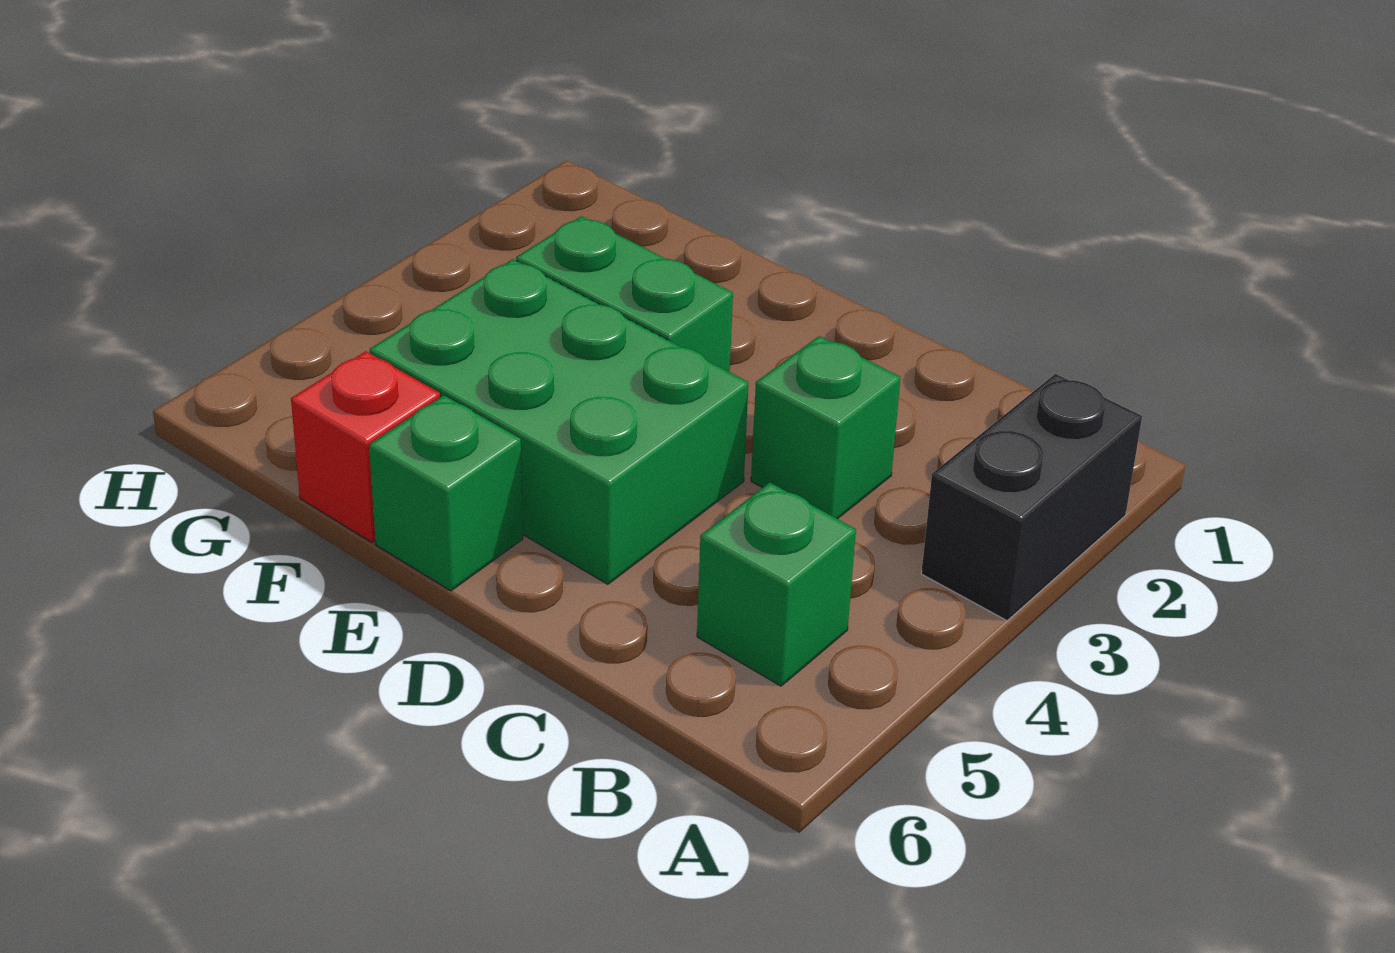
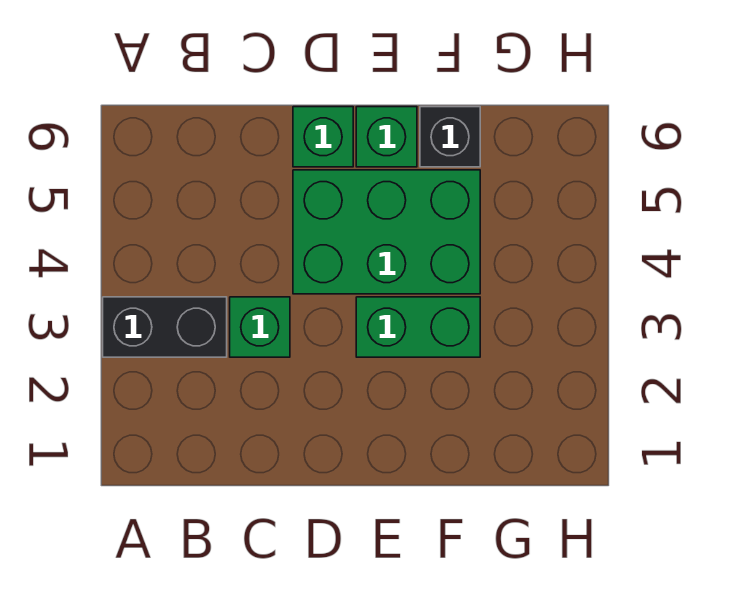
black 1x2 brick [921,374,1142,621] -> black 1x2 brick turned to [103,297,227,357]
green 1x1 brick [697,482,856,686] -> green 1x1 brick moved to [293,107,353,167]
red 1x1 brick [291,351,440,542] -> black 1x1 brick [420,107,480,167]

